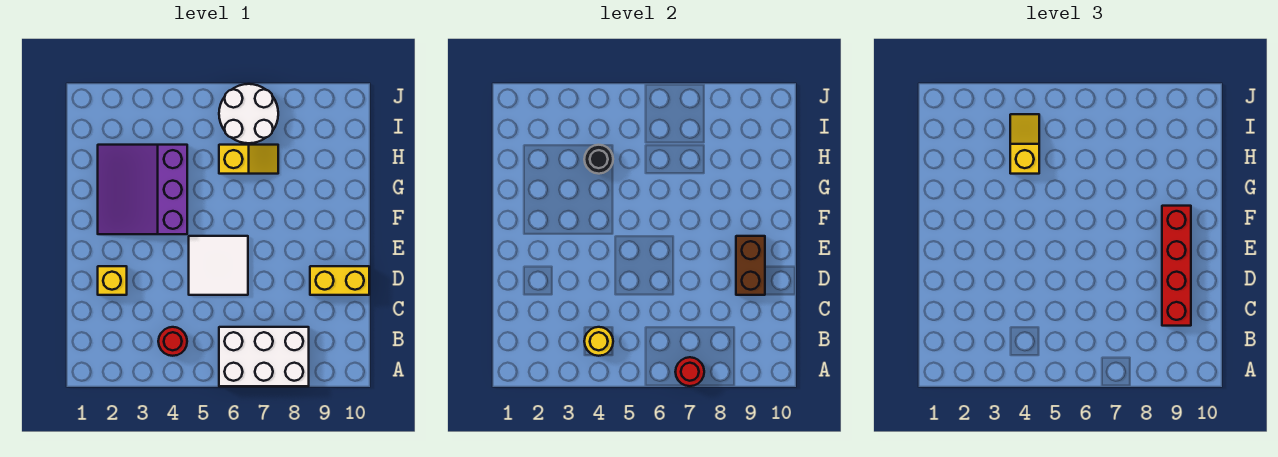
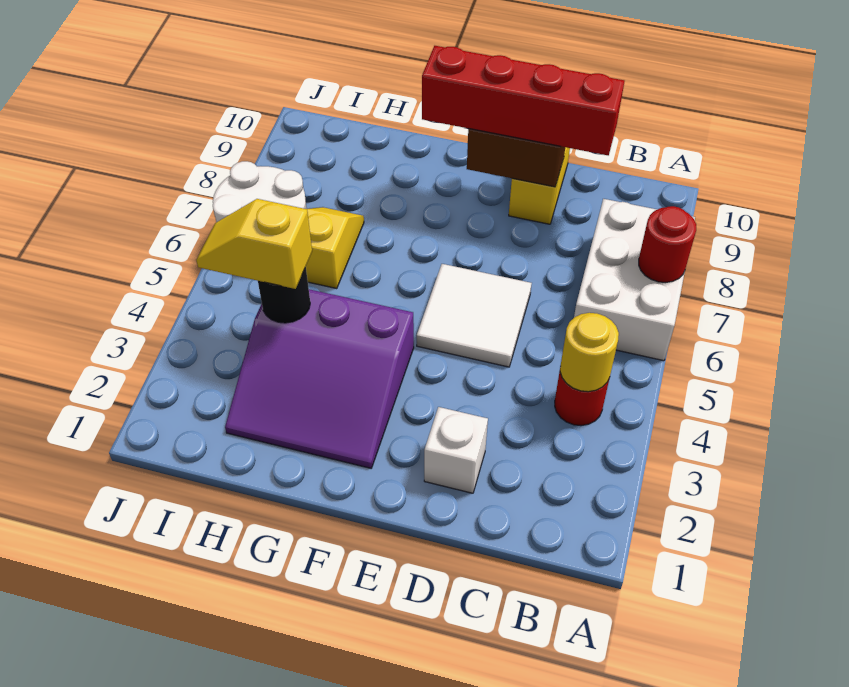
yellow 1x1 brick [98,266,127,295] -> white 1x1 brick [424,407,488,493]

